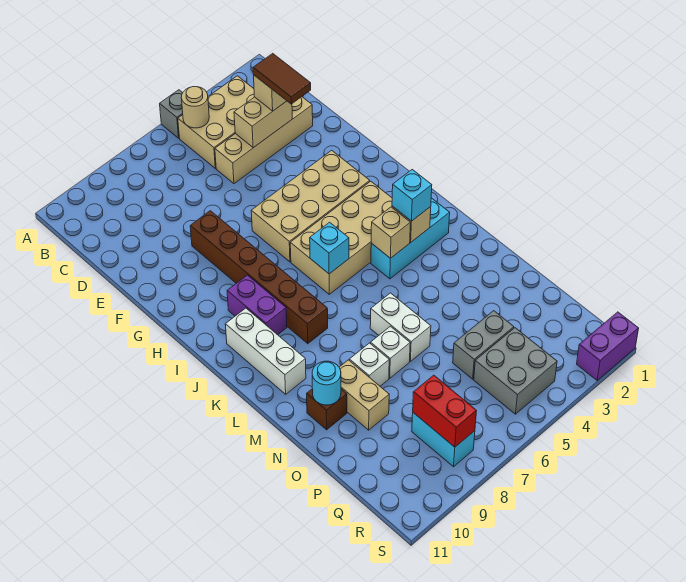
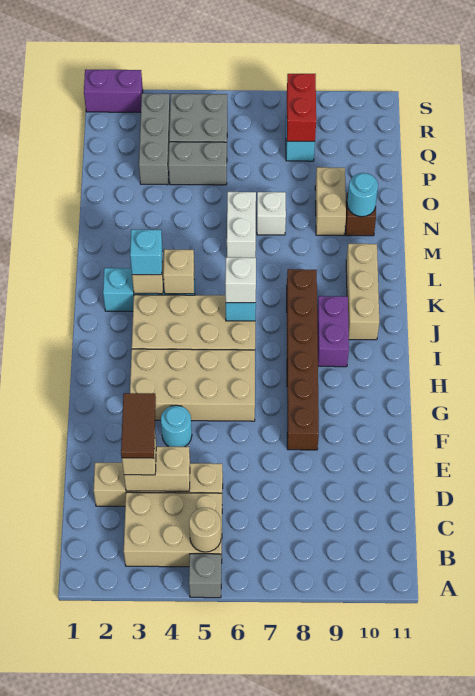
none -> cyan 1x1 round brick [161,405,192,447]
white 1x3 brick [225,308,306,394] -> tan 1x3 brick [346,244,379,340]
white 1x1 brick [349,343,389,386] -> white 1x1 brick moved to [225,257,256,303]
none -> grey 1x3 brick [139,93,170,185]

